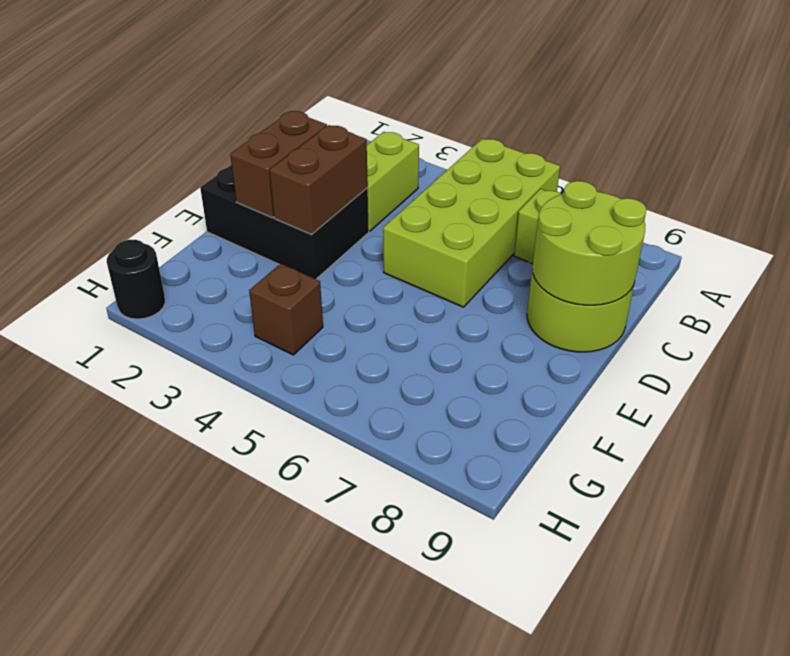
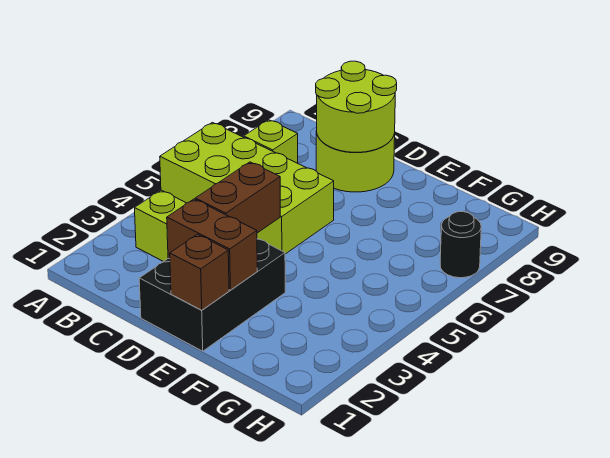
brown 1x2 brick [269,125,368,234] -> brown 1x2 brick turned to [195,162,280,233]
brown 1x1 brick [249,264,323,355] -> brown 1x1 brick moved to [170,234,229,310]
black 1x1 round brick [107,240,165,319] -> black 1x1 round brick moved to [440,212,481,278]

